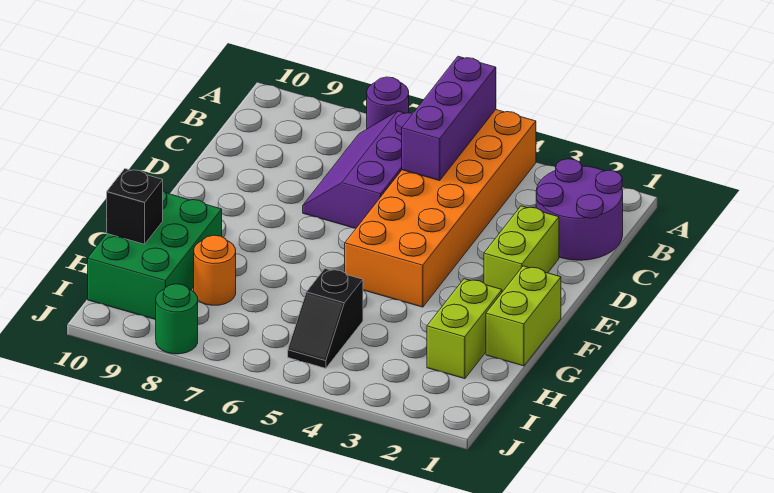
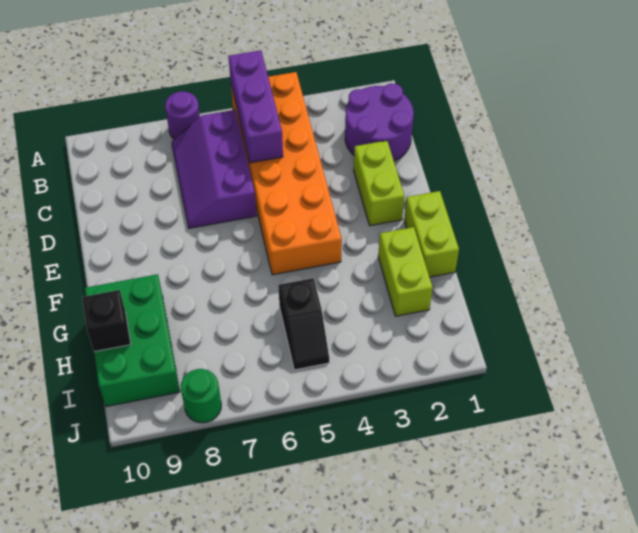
orange 1x1 round brick [194,235,236,305] -> none

